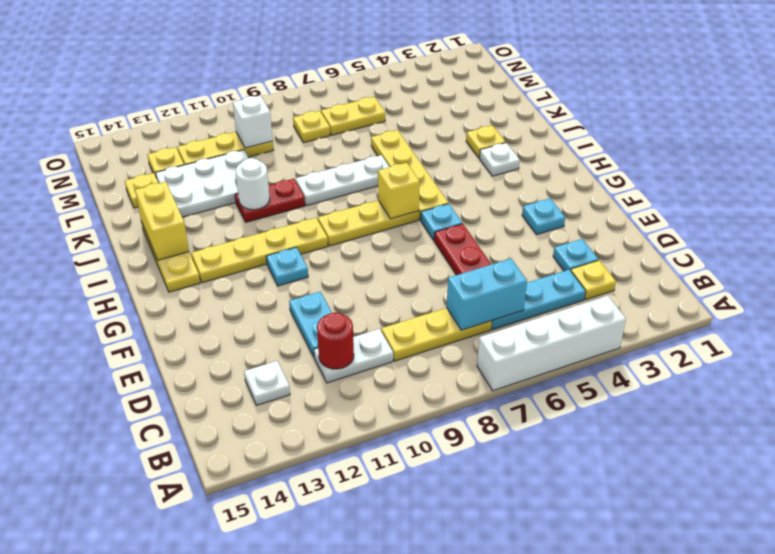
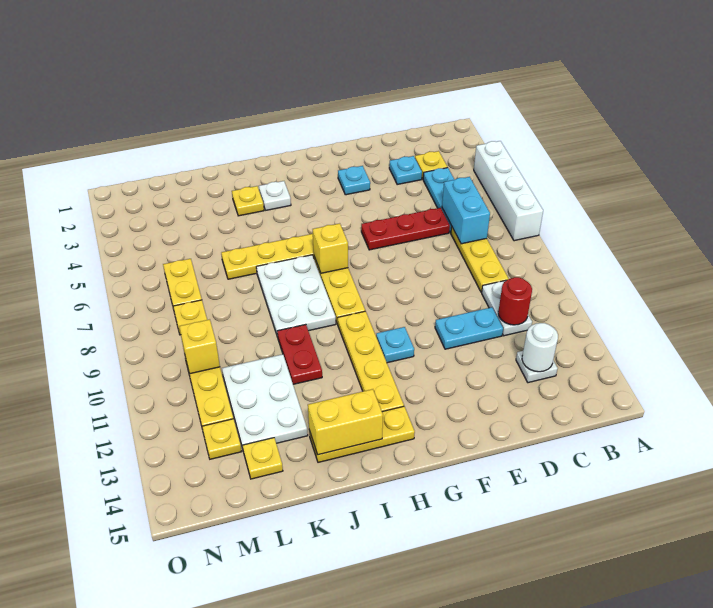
cyan 1x1 plate [421,204,462,240] -> none
white 1x3 plate [296,155,389,205] -> white 2x3 plate [256,255,336,337]
white 1x1 round brick [236,158,270,210] -> white 1x1 round brick moved to [522,323,558,372]
white 1x1 brick [233,95,273,148] -> yellow 1x1 brick [179,319,220,374]

